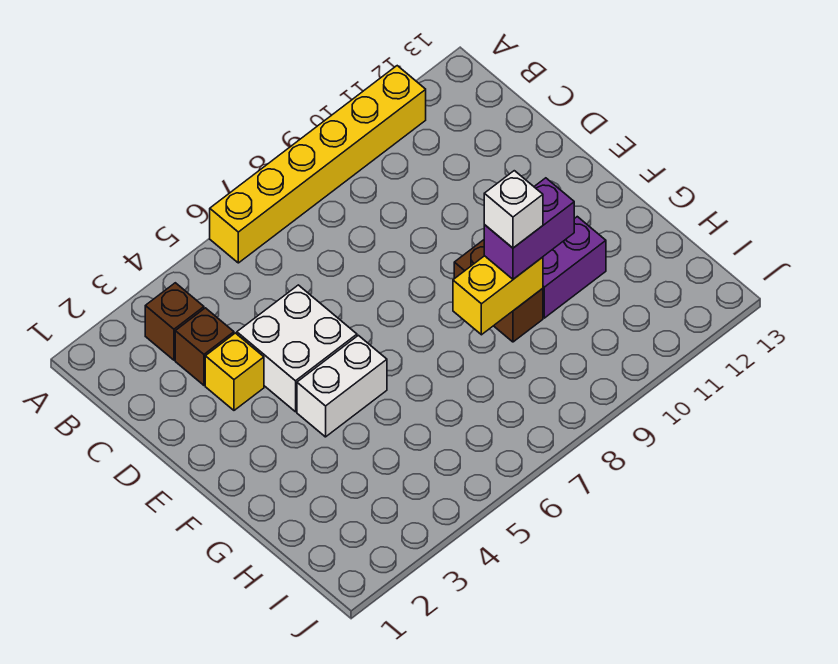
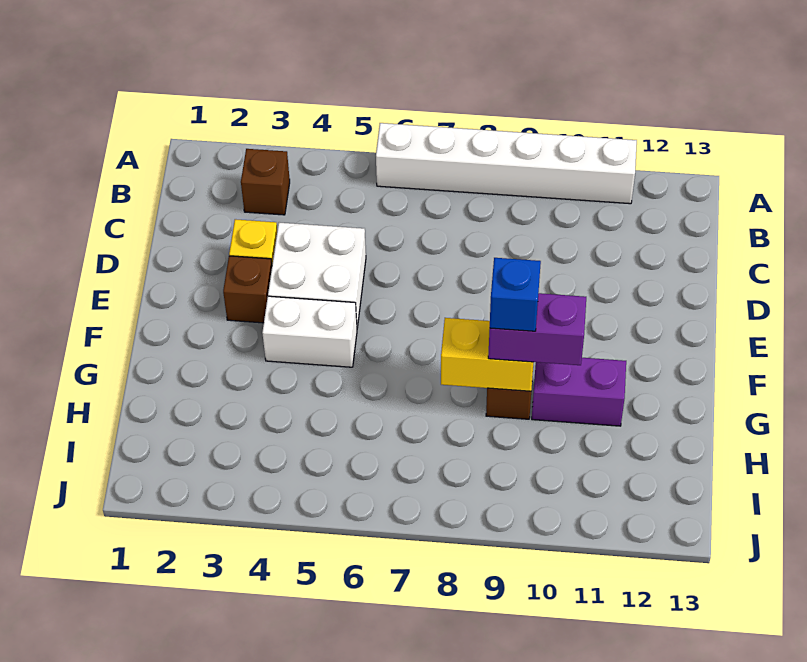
yellow 1x6 brick [210,66,426,263] -> white 1x6 brick [376,123,637,204]
brown 1x1 brick [175,308,234,385] -> brown 1x1 brick moved to [223,256,272,323]
white 1x1 brick [484,171,543,248] -> blue 1x1 brick [490,258,541,331]

